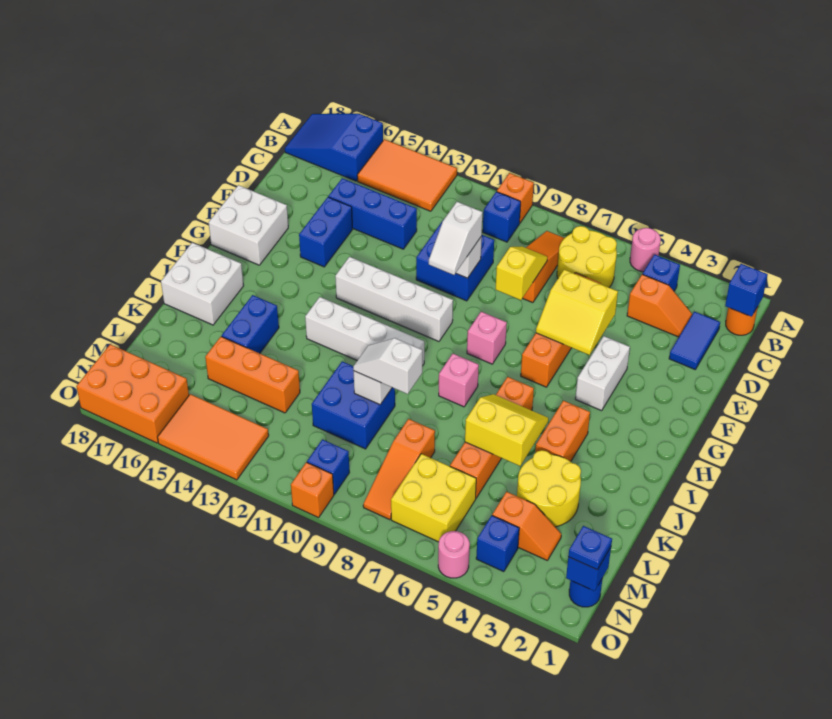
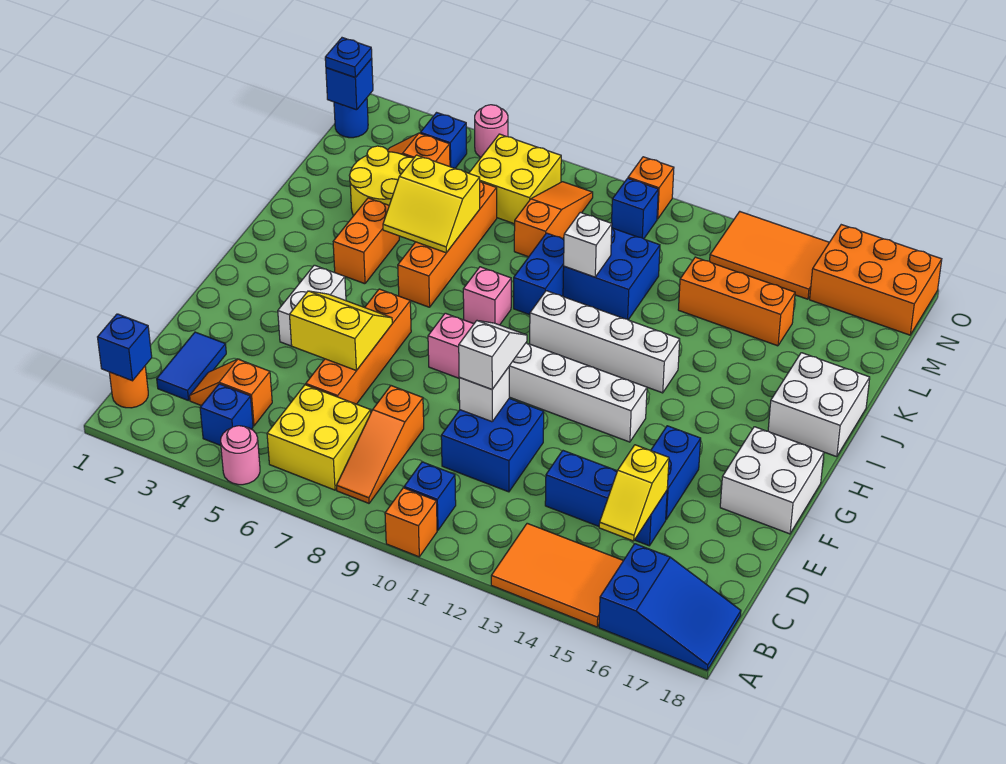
yellow 2x2 round brick [557,226,617,287] -> yellow 2x2 brick [267,385,371,490]
yellow 1x2 slope [496,246,547,300] -> yellow 1x2 slope moved to [599,445,669,541]
blue 1x2 brick [222,295,279,353] -> blue 1x2 brick moved to [514,233,564,315]
white 1x2 slope [353,338,422,394] -> none

